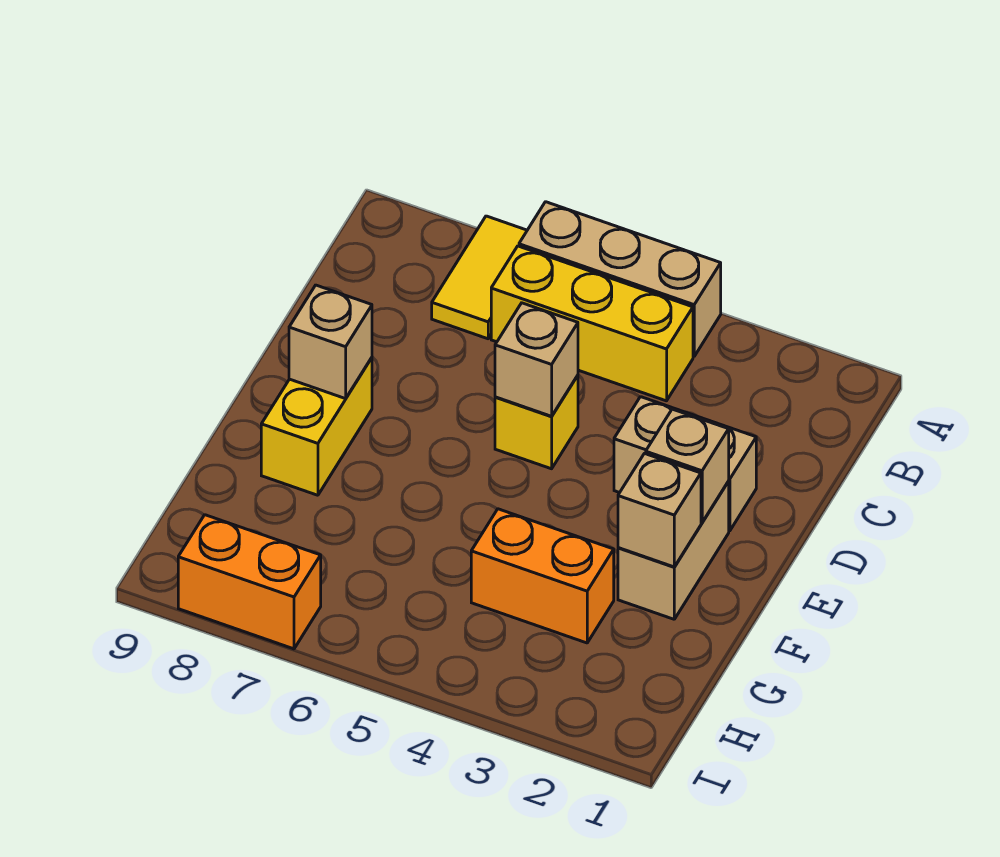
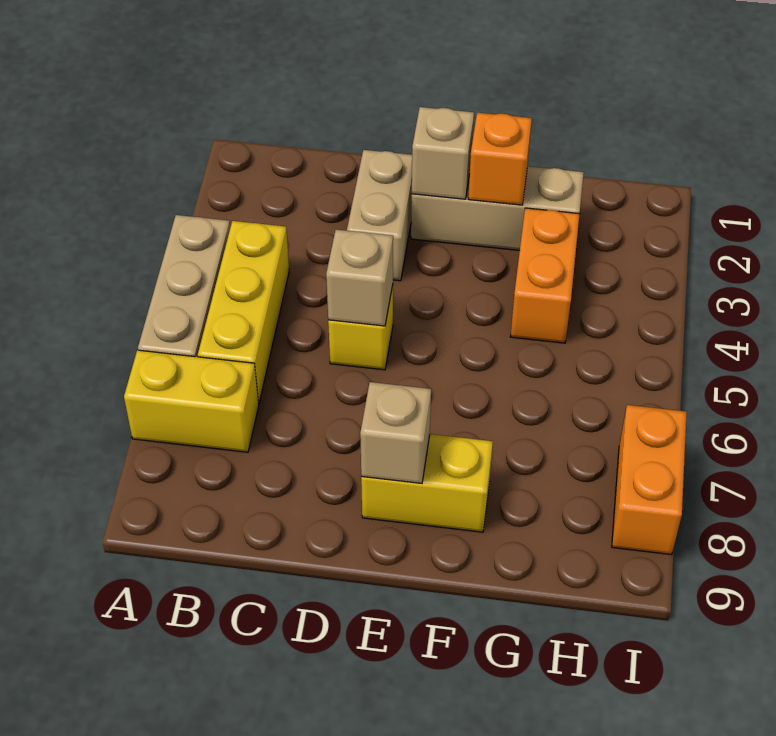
yellow 1x2 tile [432,216,527,339] -> yellow 1x2 brick [124,350,259,452]
tan 1x2 brick [618,482,729,619] -> tan 1x3 brick [411,166,584,250]
tan 1x1 brick [618,454,701,567] -> orange 1x1 brick [468,113,532,205]

